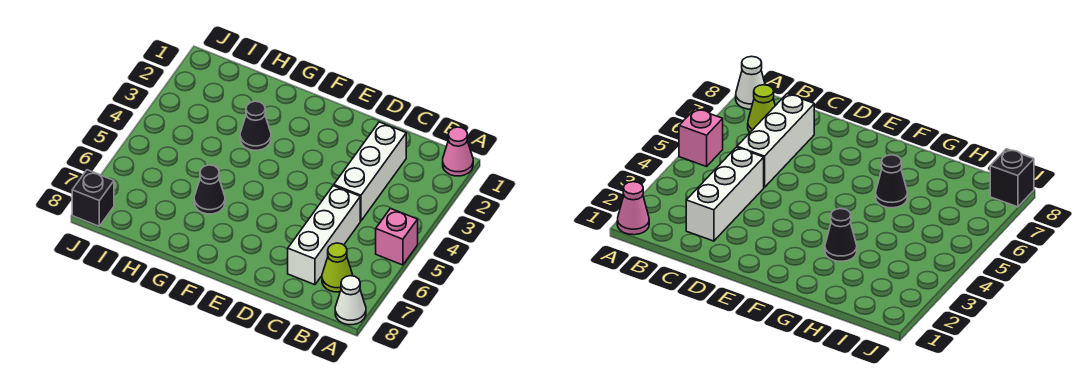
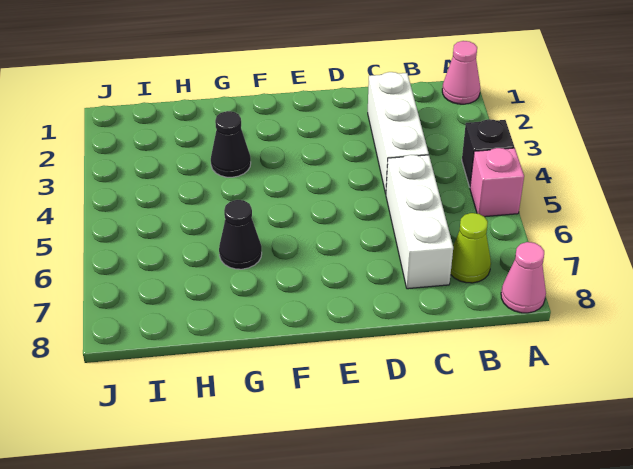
white 1x1 cone [335,276,366,325] -> pink 1x1 cone [501,242,546,313]
black 1x1 brick [72,170,114,226] -> black 1x1 brick moved to [462,119,514,187]

